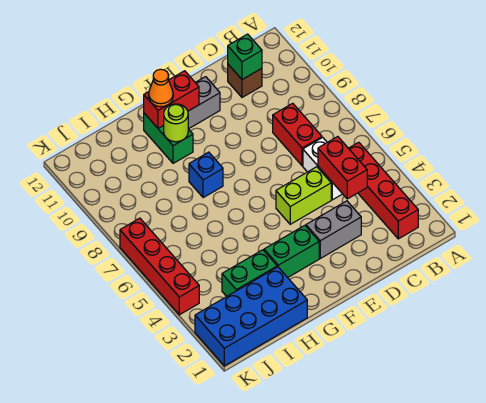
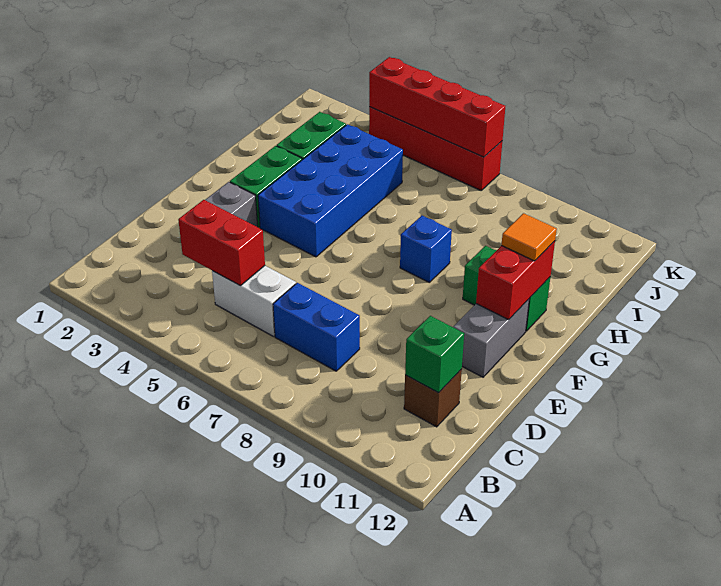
red 1x4 brick [349,142,418,239] -> red 1x4 brick moved to [369,57,505,157]
red 1x2 brick [273,103,322,166] -> blue 1x2 brick [273,283,360,371]
lime 1x2 brick [276,167,331,224] -> none
lime 1x1 round brick [164,104,188,142] -> none
orange 1x1 cone [149,69,173,107] -> orange 1x1 tile [501,213,557,261]
blue 2x4 brick [195,267,307,366] -> blue 2x4 brick moved to [258,124,403,257]

